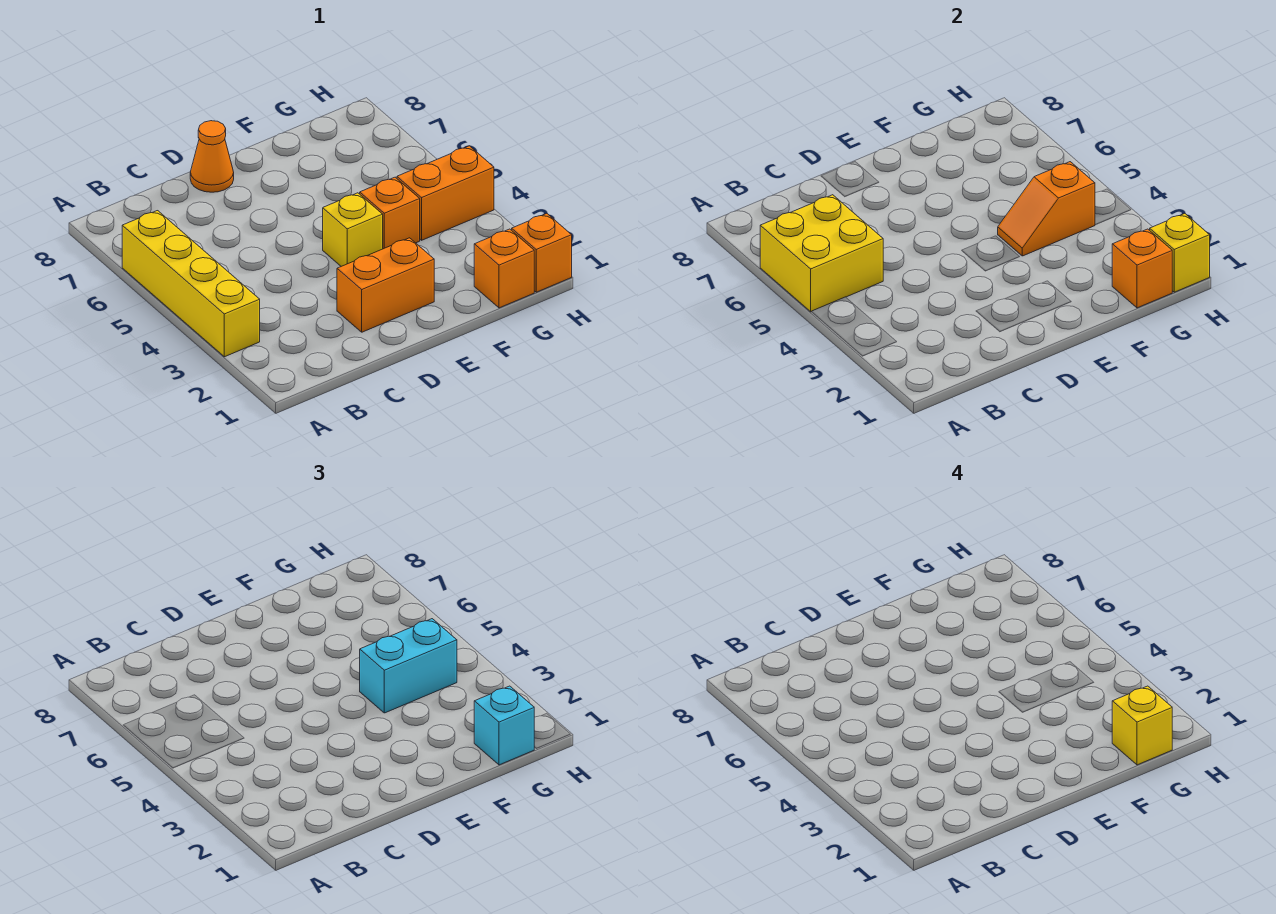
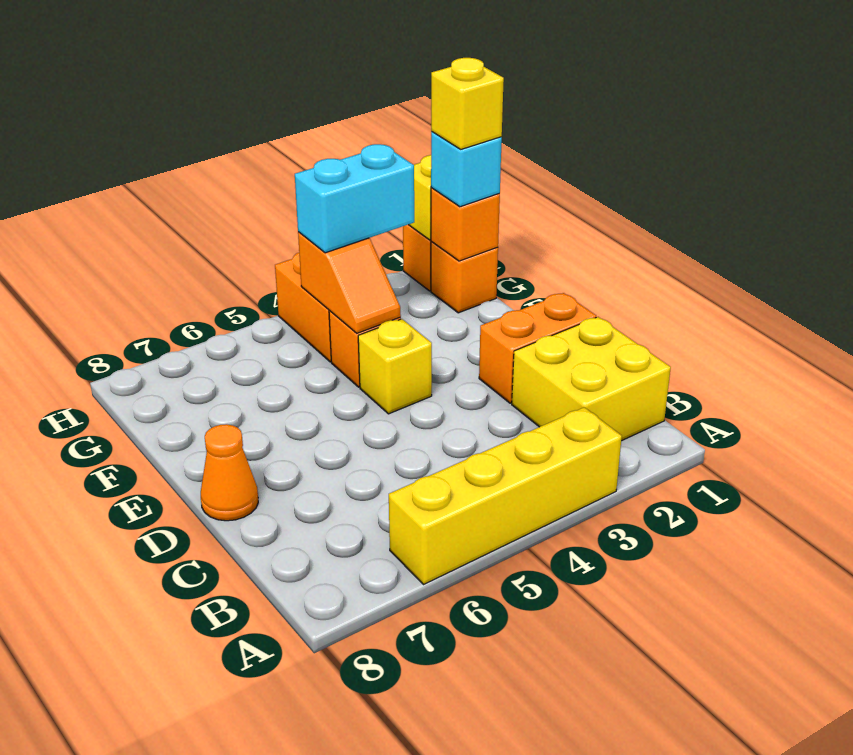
yellow 2x2 brick [760,195,883,312] -> yellow 2x2 brick moved to [512,317,671,441]
orange 1x2 brick [337,238,434,332] -> orange 1x2 brick turned to [479,293,596,403]
cyan 1x2 brick [360,619,457,713] -> cyan 1x2 brick turned to [295,144,414,253]

